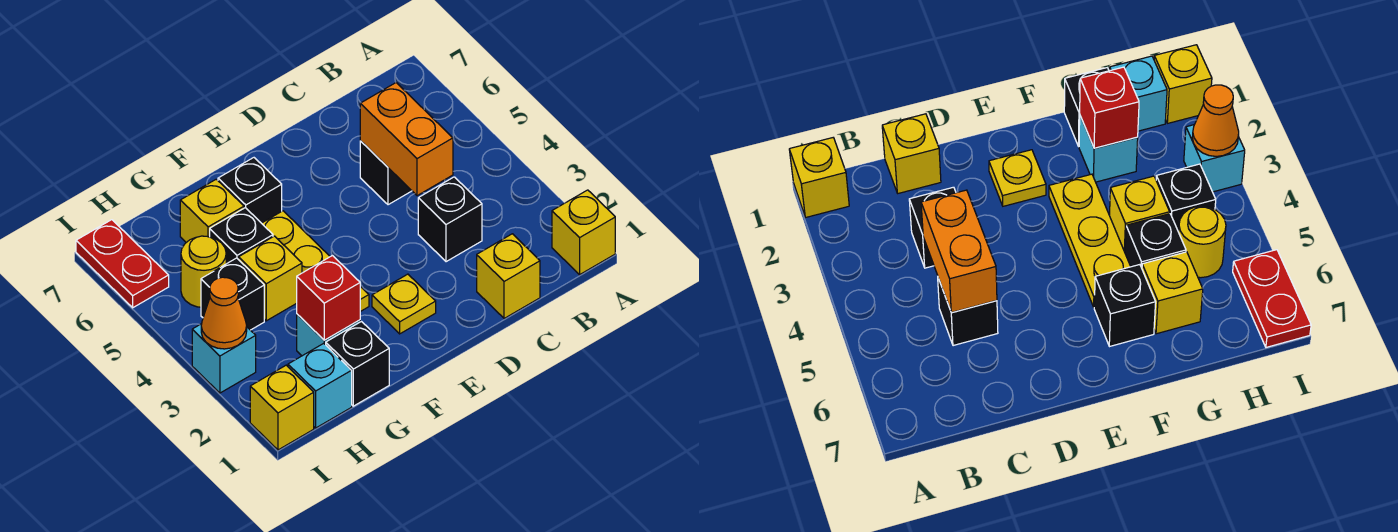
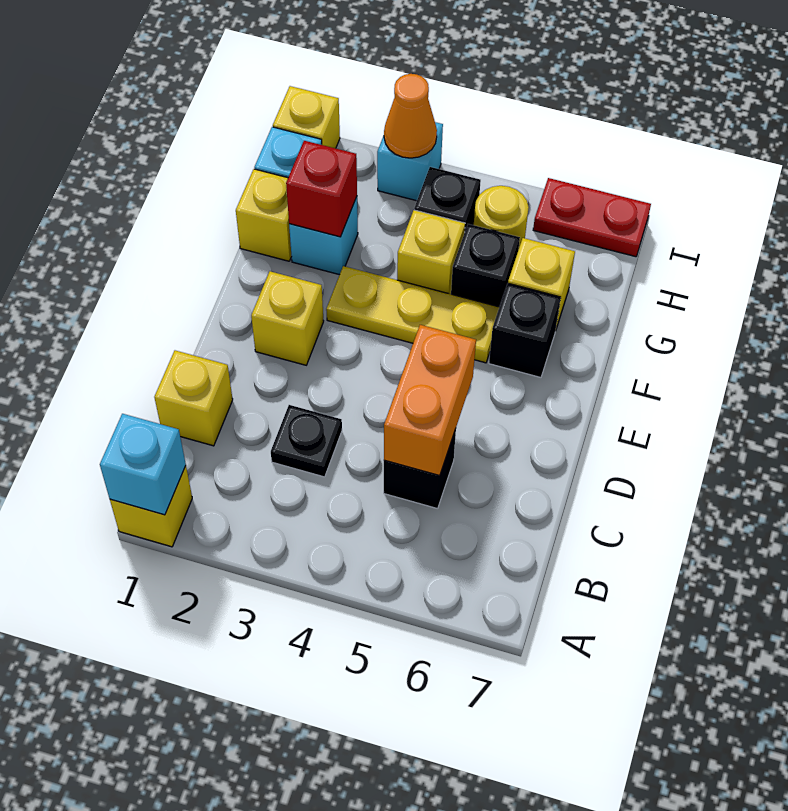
none -> cyan 1x1 brick [100,414,186,515]
black 1x1 brick [418,177,482,262] -> black 1x1 plate [271,405,342,477]
orange 1x2 brick [360,83,453,196] -> orange 1x2 brick turned to [384,325,476,476]
yellow 1x1 plate [372,274,436,334] -> yellow 1x1 brick [251,271,324,365]
black 1x1 brick [326,322,389,406] -> yellow 1x1 brick [236,169,292,261]

